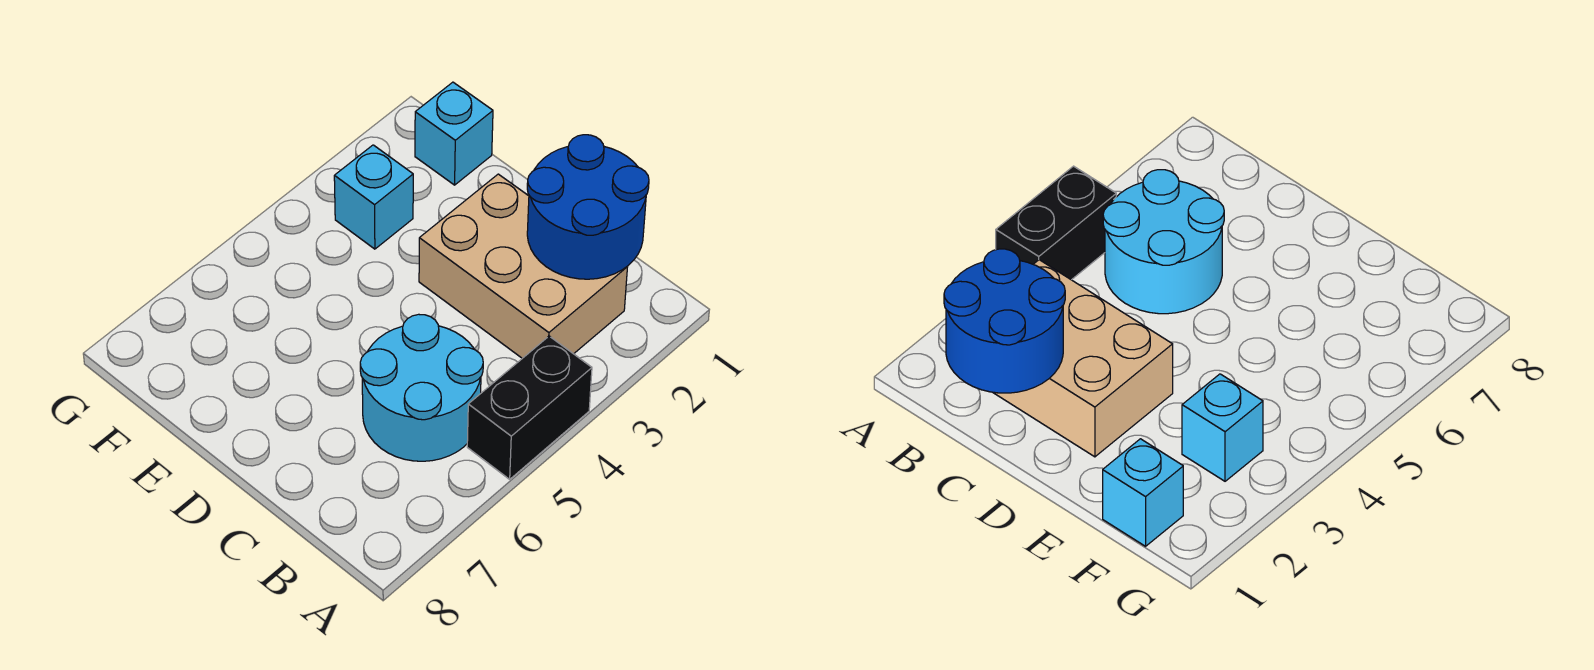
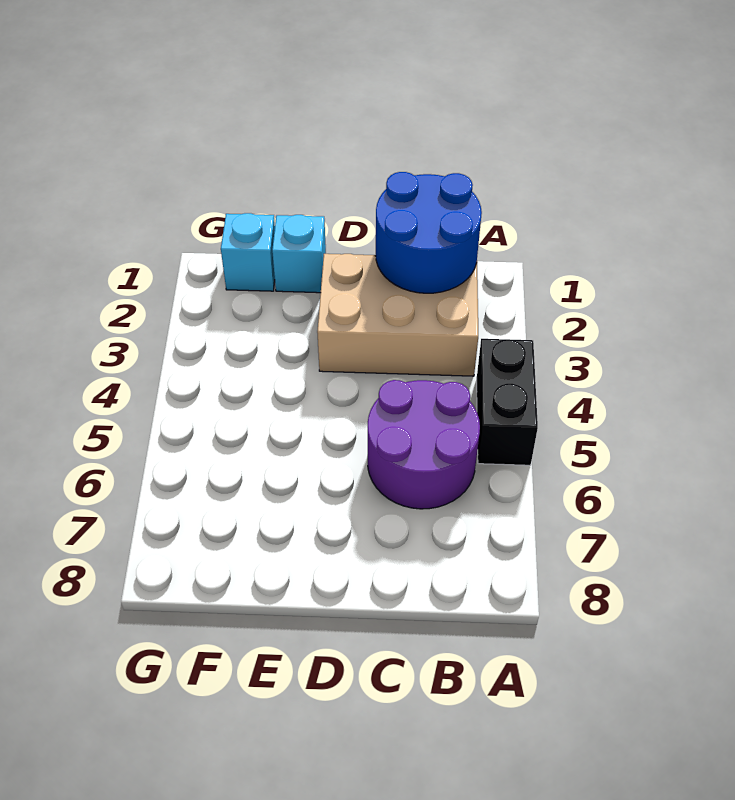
cyan 2x2 round brick [360,314,483,461] -> purple 2x2 round brick [368,380,480,509]
cyan 1x1 brick [334,145,413,249] -> cyan 1x1 brick moved to [272,215,326,293]

